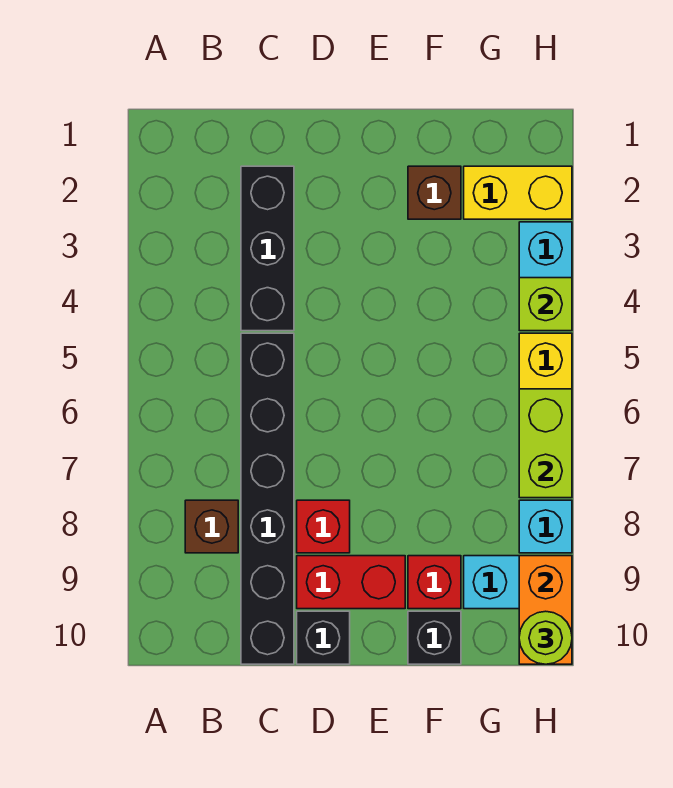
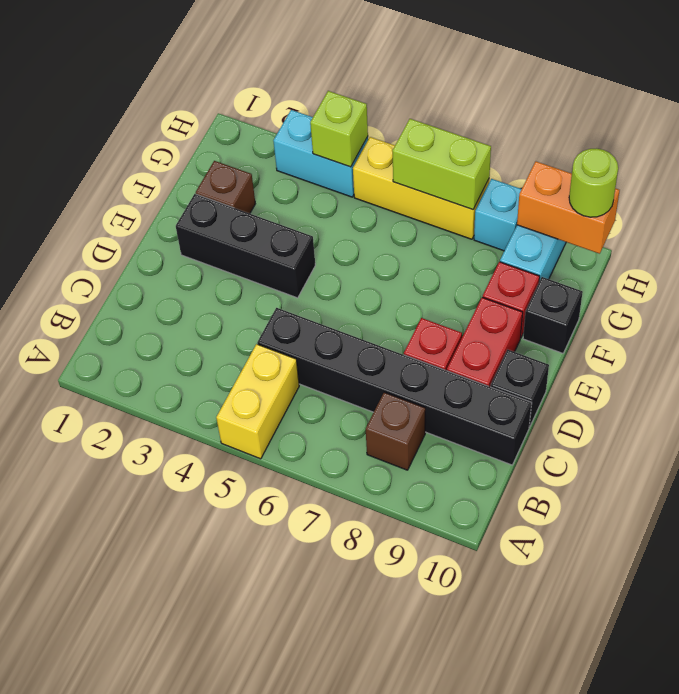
black 1x3 brick [241,166,294,331] -> black 1x3 brick moved to [176,194,315,298]
yellow 1x2 brick [464,166,572,219] -> yellow 1x2 brick moved to [216,344,299,459]

